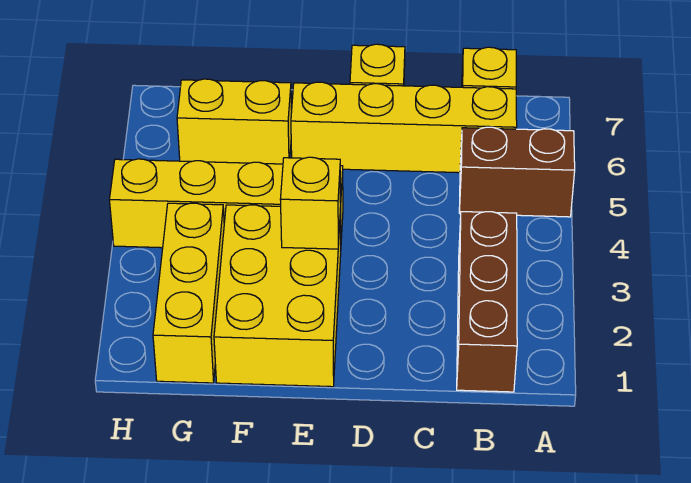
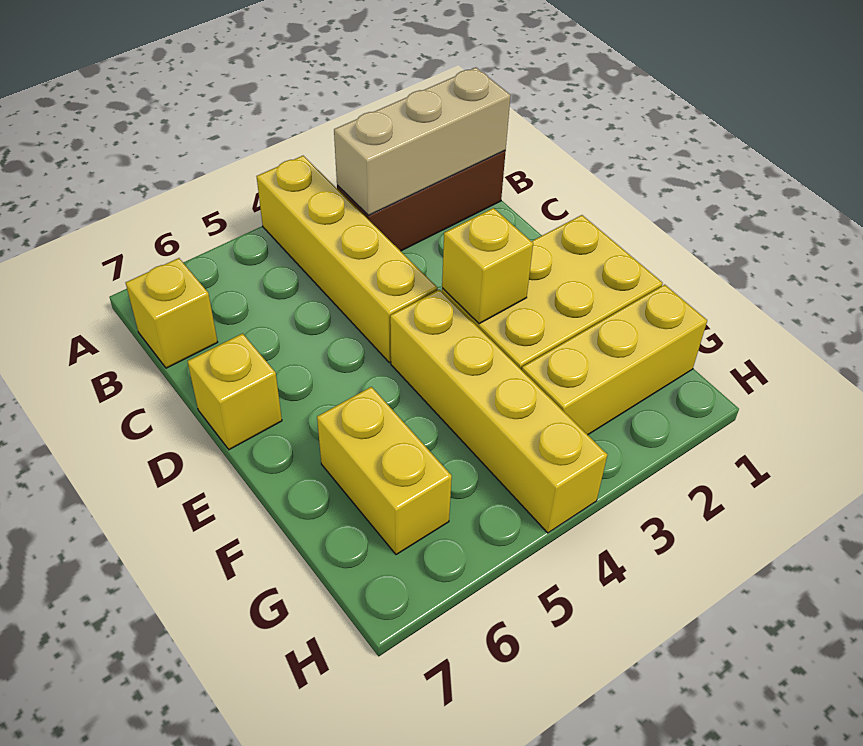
brown 1x2 brick [459,127,575,217] -> none
none -> tan 1x3 brick [334,67,511,215]
yellow 1x4 brick [291,82,517,173] -> yellow 1x4 brick moved to [256,156,438,362]

